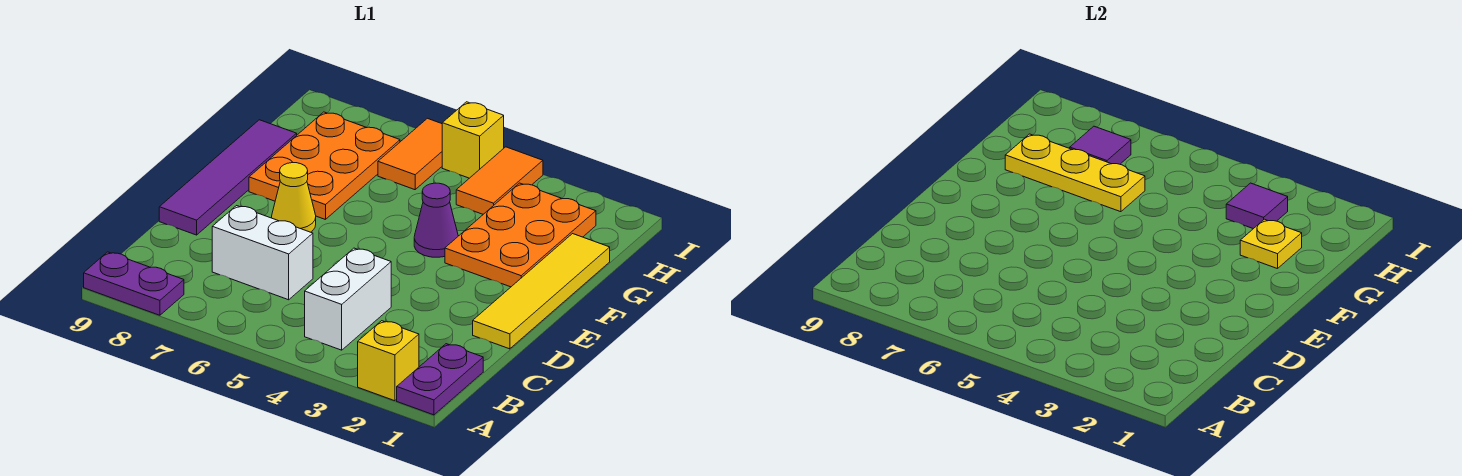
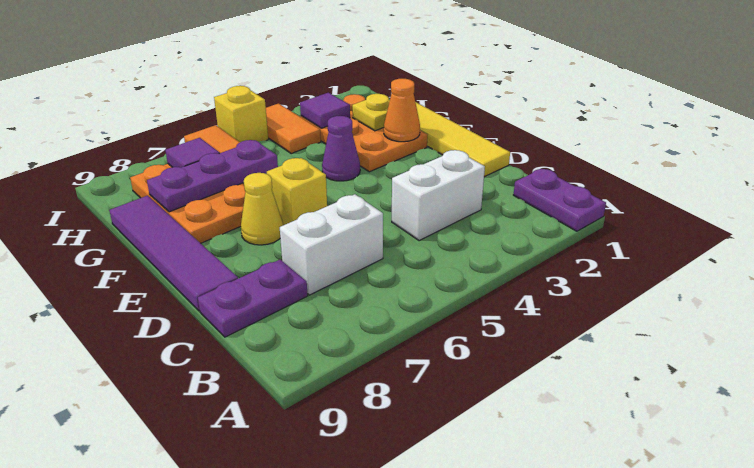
yellow 1x1 brick [358,321,419,401] -> yellow 1x1 brick moved to [267,158,327,225]
purple 1x2 plate [84,252,184,315] -> purple 1x2 plate moved to [198,260,308,337]
white 1x2 brick [305,248,391,350] -> white 1x2 brick turned to [392,150,485,241]
none -> orange 1x1 cone [384,79,420,142]
yellow 1x3 plate [1005,134,1145,212] -> purple 1x3 plate [147,140,278,212]

